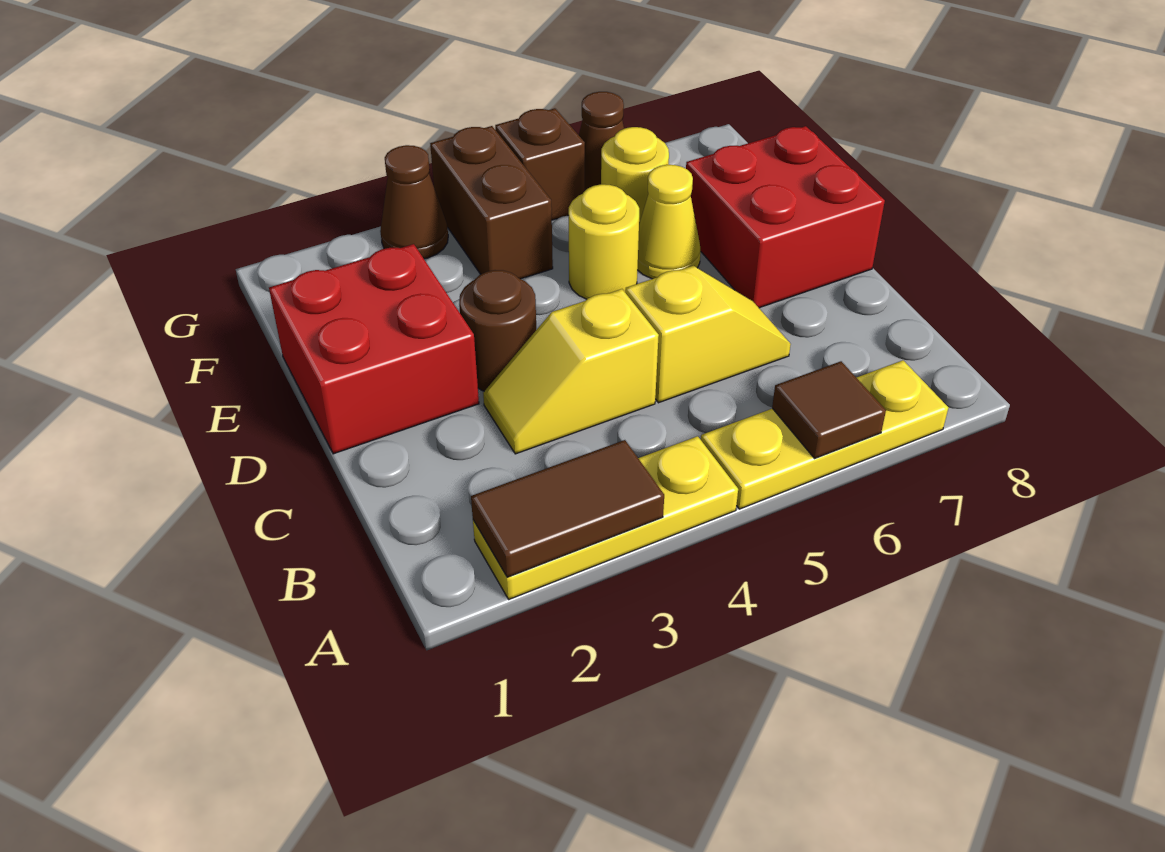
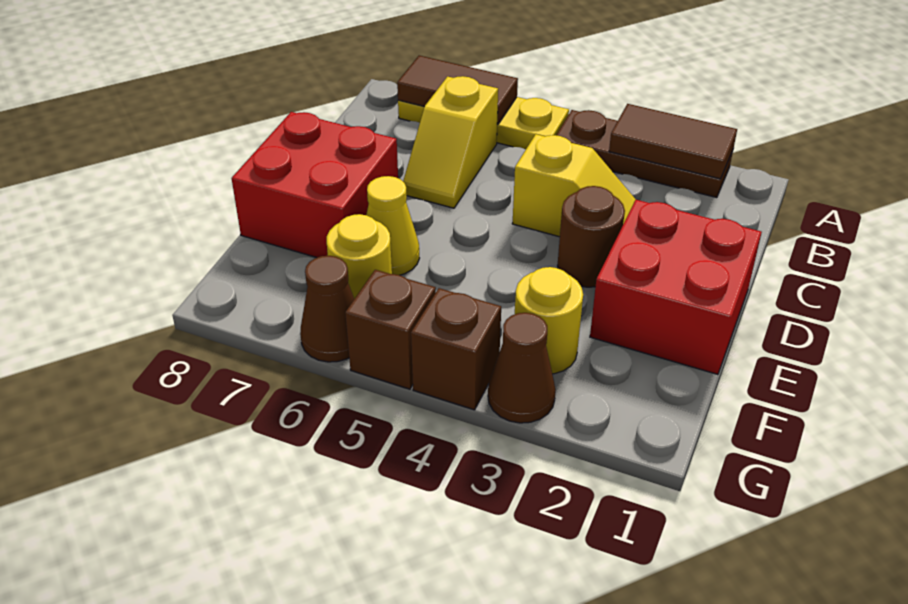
yellow 1x3 plate [473,436,738,599] -> brown 1x3 plate [556,110,733,198]
brown 1x1 tile [772,361,886,458] -> brown 1x2 tile [397,56,518,124]
yellow 1x2 slope [625,266,791,403] -> yellow 1x2 slope turned to [403,76,498,208]
yellow 1x1 round brick [568,184,639,299] -> yellow 1x1 round brick moved to [515,267,583,374]
brown 1x2 brick [430,126,553,279] -> brown 1x1 brick [411,288,501,410]

